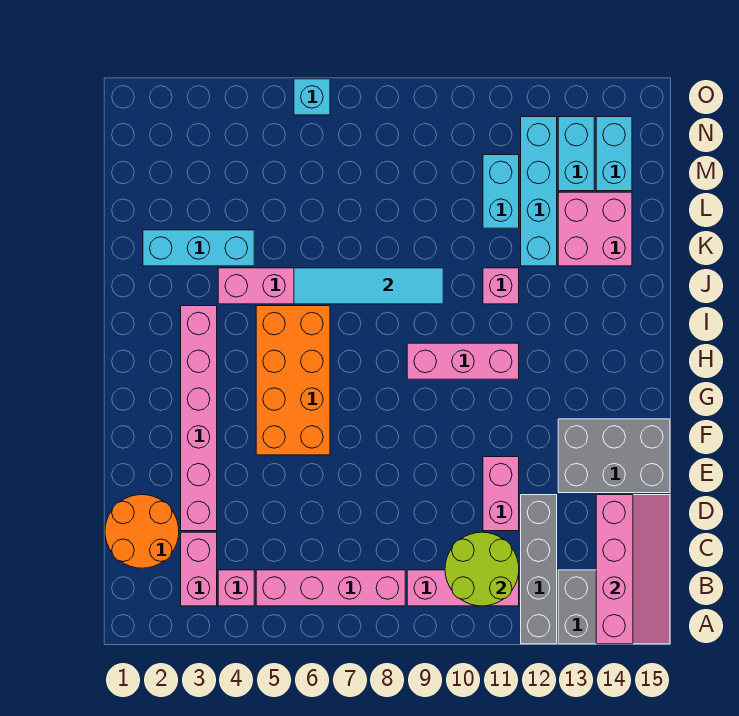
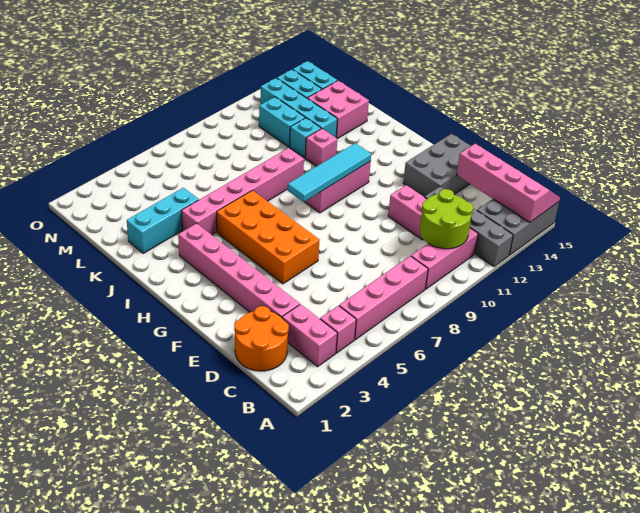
cyan 1x4 tile [294,268,443,304] -> cyan 1x4 tile moved to [288,143,371,202]
cyan 1x1 brick [294,79,330,115] -> cyan 1x1 brick moved to [290,118,321,158]

